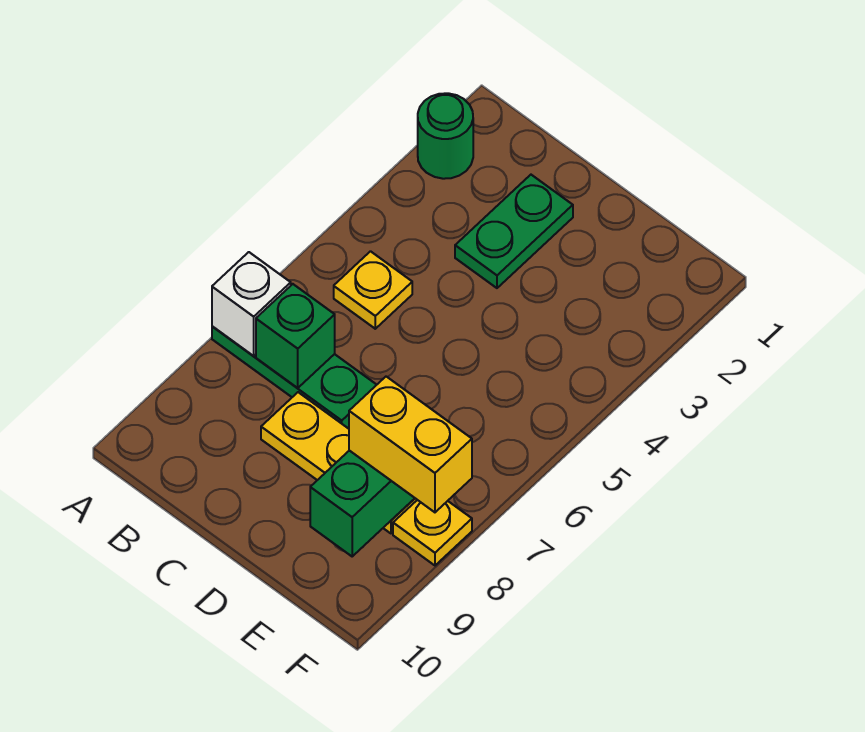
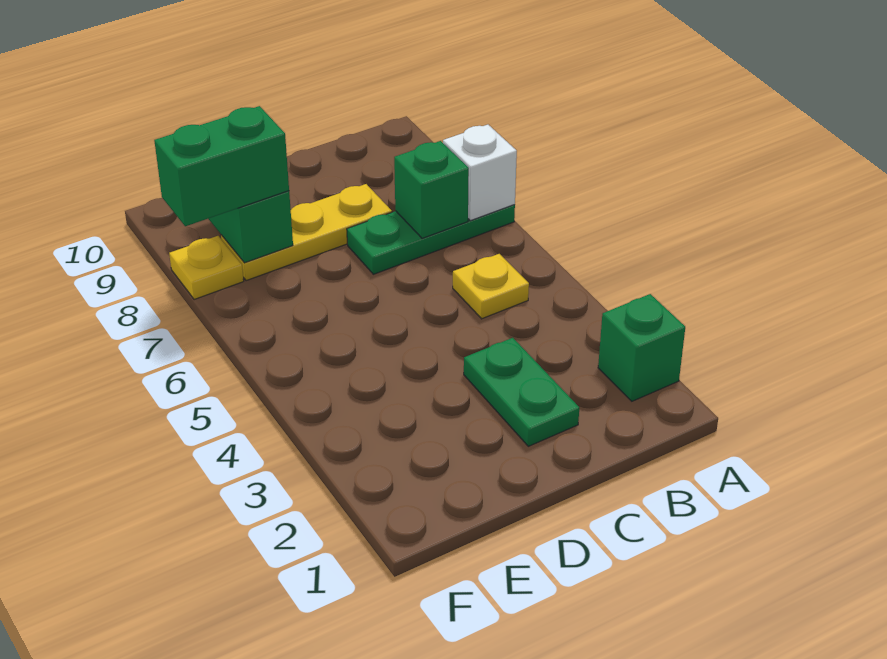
green 1x1 round brick [418,93,473,179] -> green 1x1 brick [598,294,685,401]
yellow 1x2 brick [349,377,472,512] -> green 1x2 brick [154,106,289,226]

